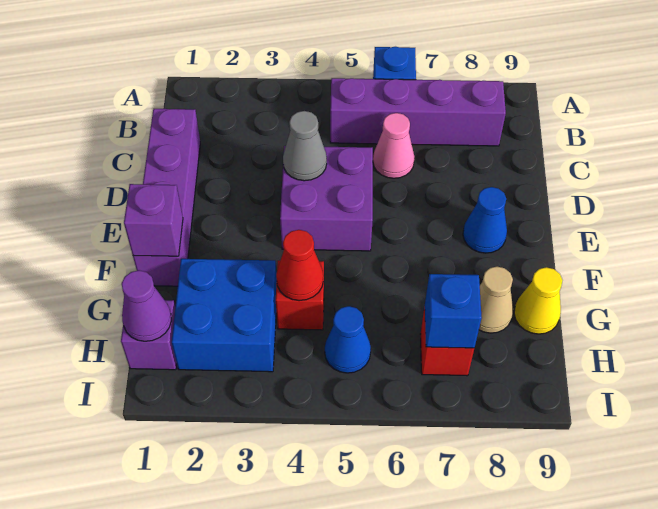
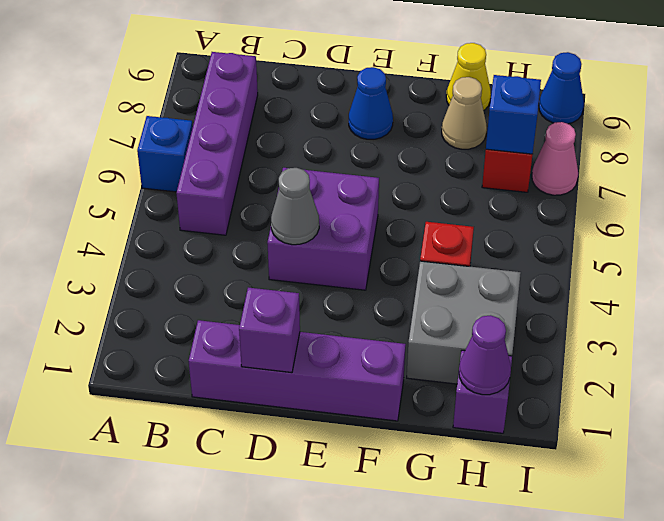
pink 1x1 cone [373,113,414,178] -> pink 1x1 cone moved to [532,122,578,195]
purple 1x1 brick [124,184,183,256] -> purple 1x1 brick moved to [239,288,300,373]
blue 2x2 brick [172,259,277,372] -> grey 2x2 brick [407,261,521,384]
red 1x1 cone [276,230,323,301] -> none
blue 1x1 cone [325,306,371,373] -> blue 1x1 cone moved to [539,52,584,124]

